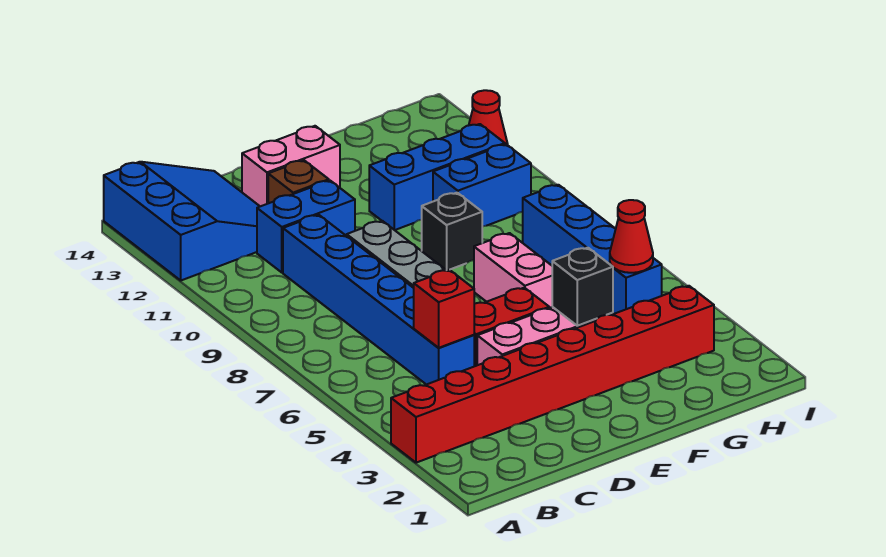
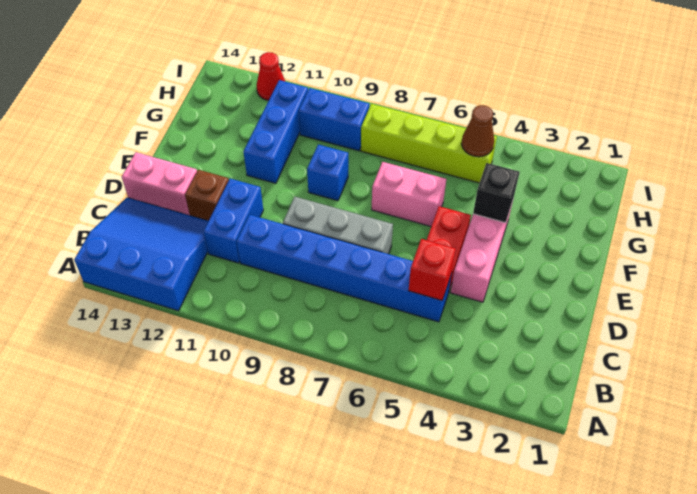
red 1x8 brick [391,286,714,463] -> none
pink 1x2 brick [242,126,340,206] -> pink 1x2 brick turned to [122,152,197,215]
black 1x1 brick [422,193,482,270] -> blue 1x1 brick [307,145,348,201]
blue 1x2 brick [433,144,531,226] -> blue 1x2 brick turned to [299,88,369,151]
blue 1x4 brick [523,185,662,314] -> lime 1x4 brick [361,104,497,183]
red 1x1 cone [610,200,653,273] -> brown 1x1 cone [462,105,494,157]

